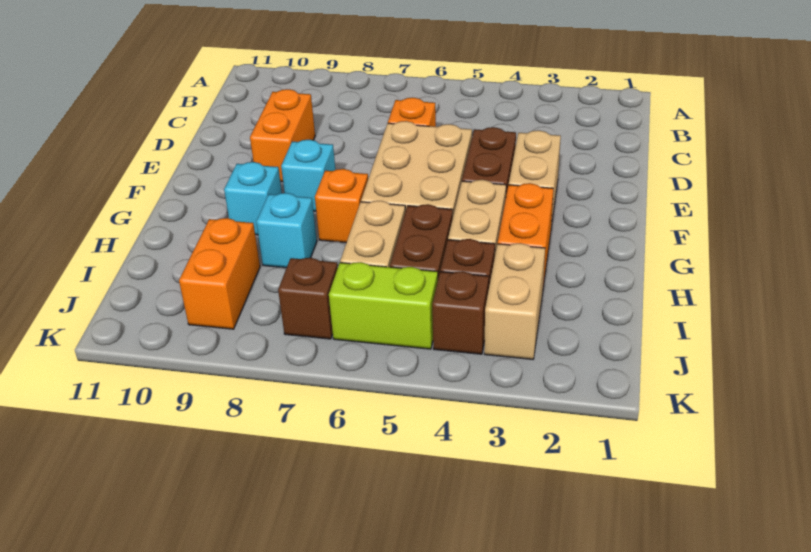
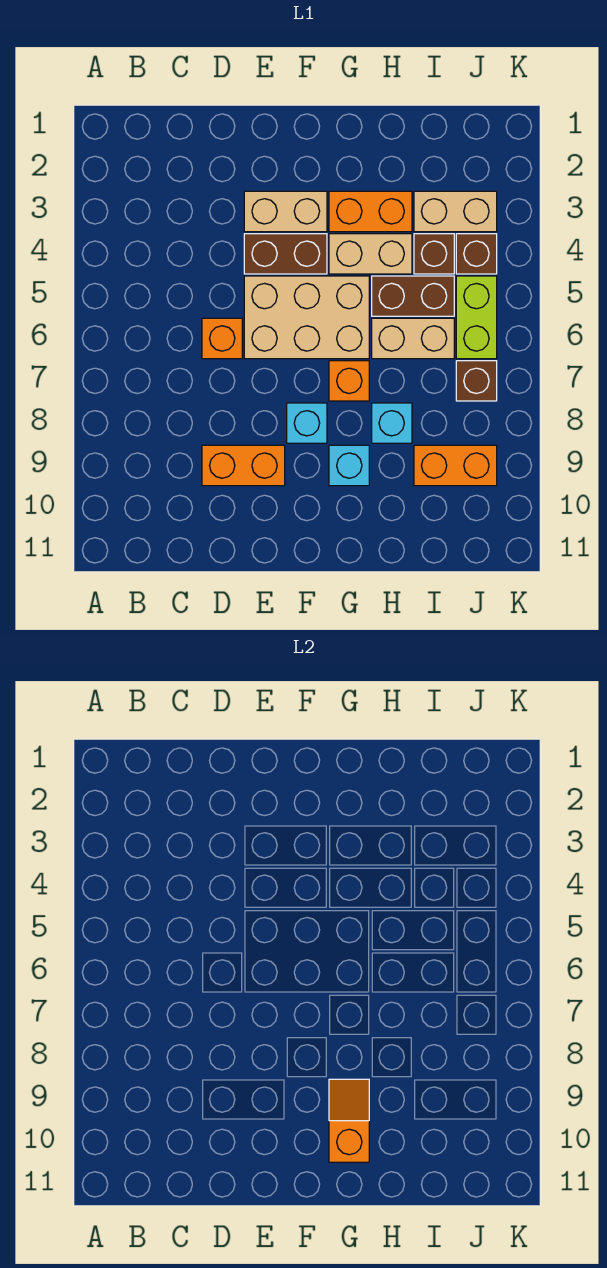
none -> orange 1x2 slope [329,1079,369,1162]

